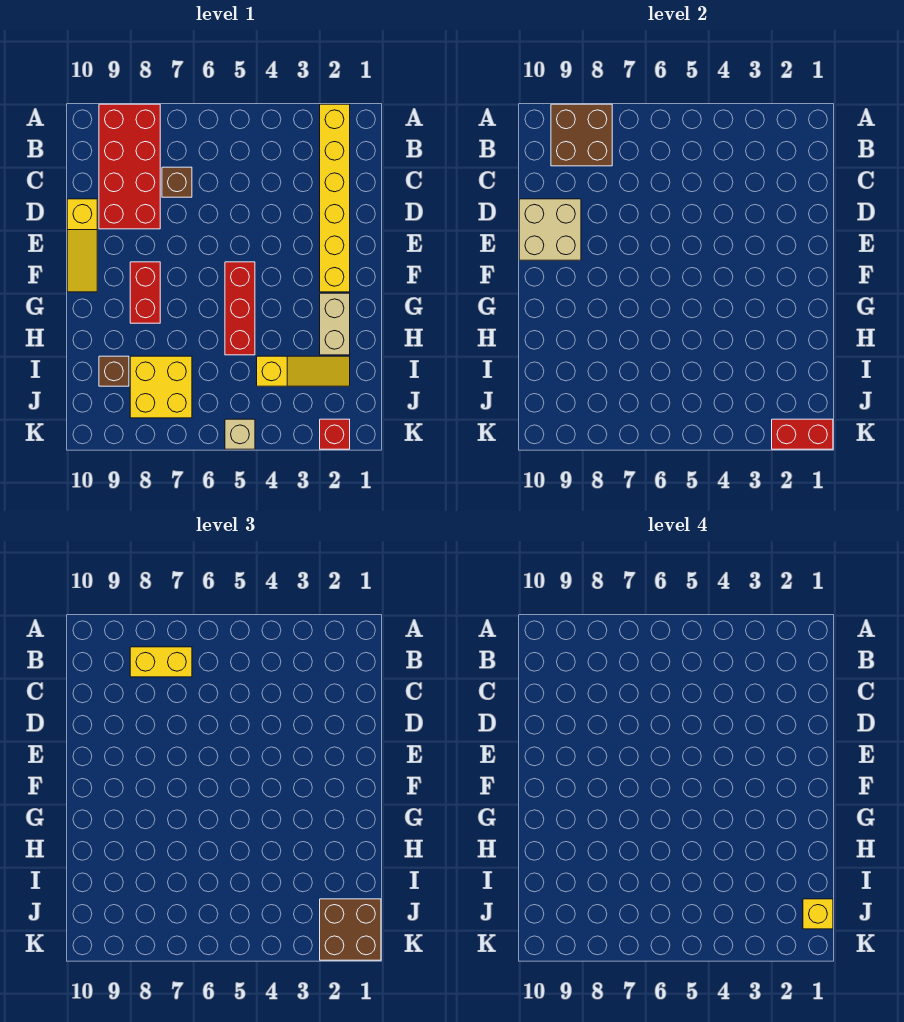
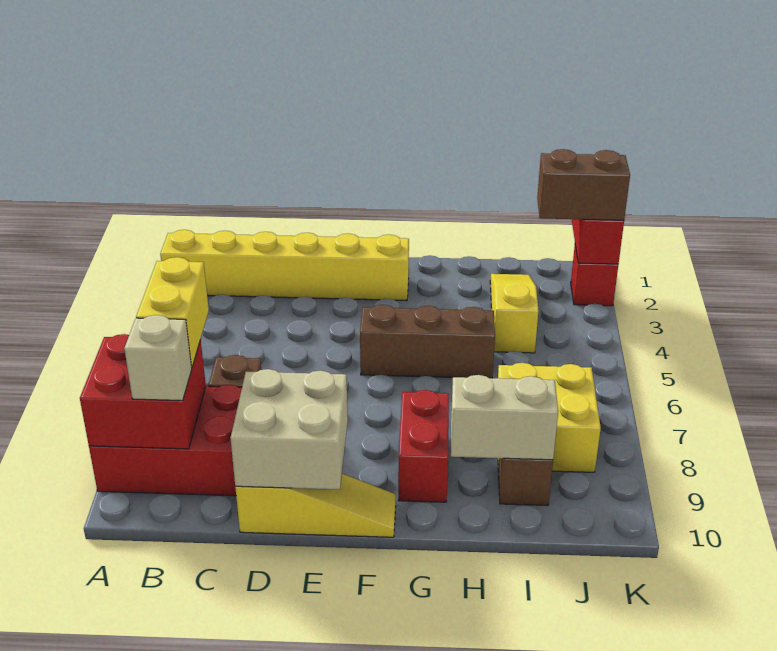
brown 2x2 brick [551,104,612,166] -> red 2x2 brick [80,334,206,449]
red 1x3 brick [225,262,255,355] -> brown 1x3 brick [360,305,495,378]
red 1x2 brick [130,262,160,323] -> red 1x2 brick turned to [398,390,449,502]
tan 1x2 brick [320,293,350,355] -> tan 1x2 brick moved to [451,375,558,460]
brown 2x2 brick [320,899,381,960] -> brown 1x2 brick [537,149,630,220]
yellow 1x1 brick [803,899,833,929] -> none
tan 1x1 brick [225,419,255,449] -> tan 1x1 brick moved to [124,315,192,401]

